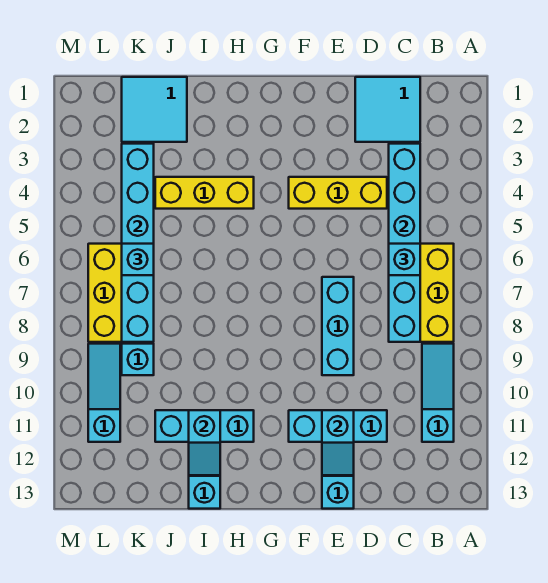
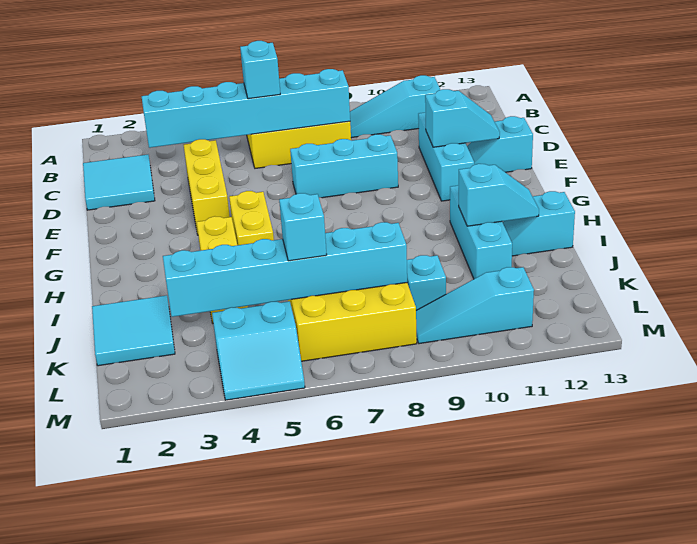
none -> yellow 1x2 brick [229,191,274,245]
none -> cyan 2x2 slope [212,301,305,400]

